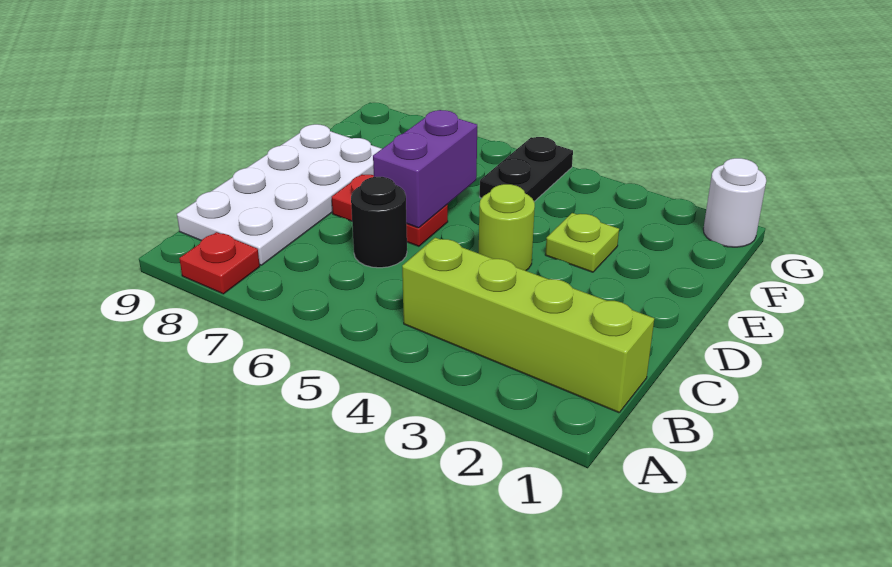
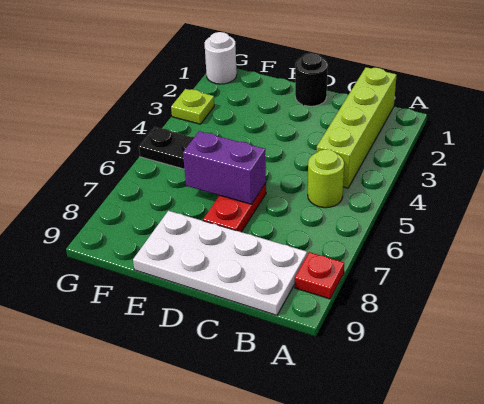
black 1x1 round brick [351,177,407,268] -> black 1x1 round brick moved to [295,53,328,106]
lime 1x1 round brick [479,184,535,271] -> lime 1x1 round brick moved to [308,149,344,208]
lime 1x1 plate [545,213,619,272] -> lime 1x1 plate moved to [171,89,214,124]

